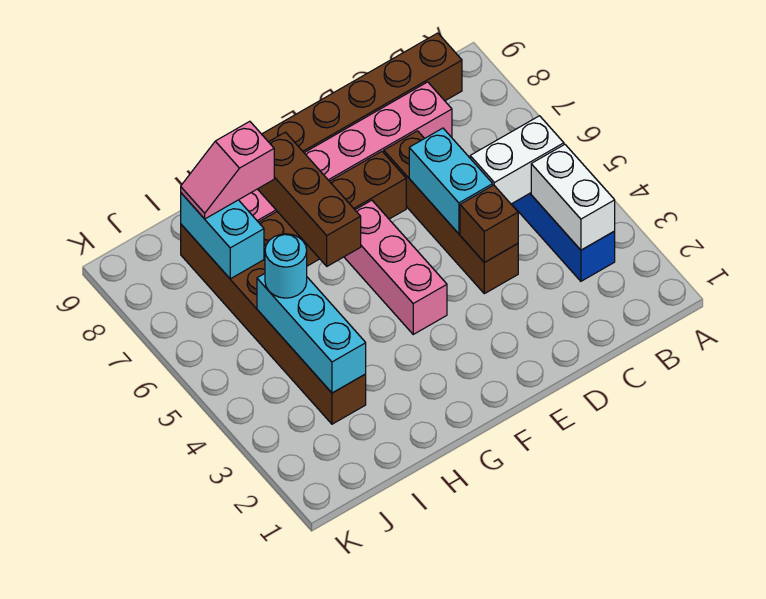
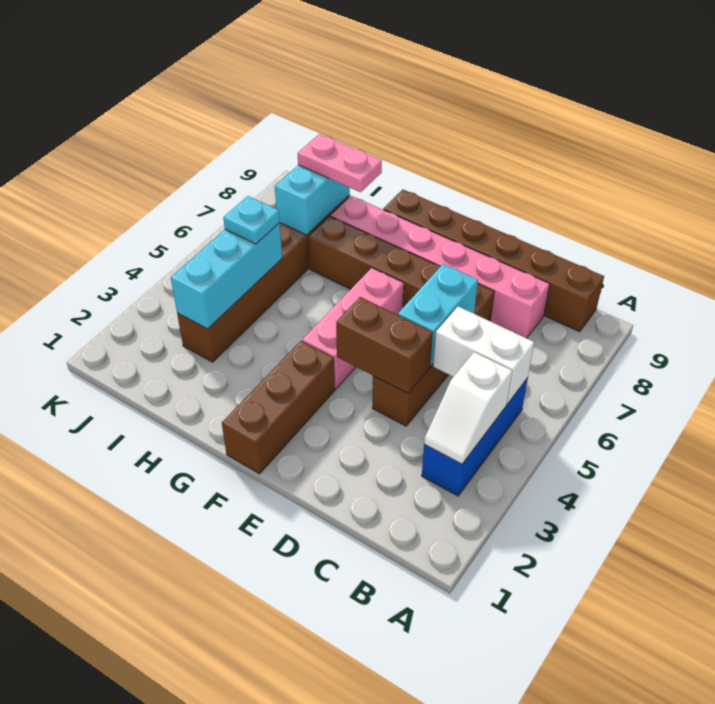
white 1x2 brick [531,144,615,250] -> white 1x2 slope [424,352,512,464]
brown 1x1 brick [460,185,518,262] -> brown 1x2 brick [336,297,433,393]
brown 1x3 brick [258,132,361,266] -> brown 1x3 brick moved to [222,341,335,474]
pink 1x2 slope [181,121,274,219] -> pink 1x2 plate [298,134,382,192]
cyan 1x1 round brick [265,234,307,298] -> cyan 1x1 plate [223,196,280,244]

